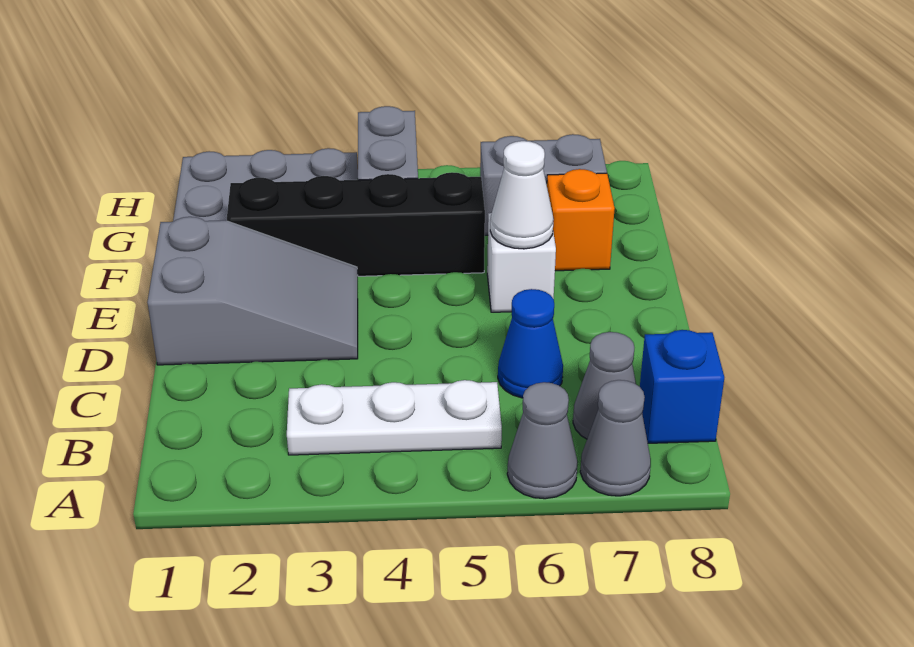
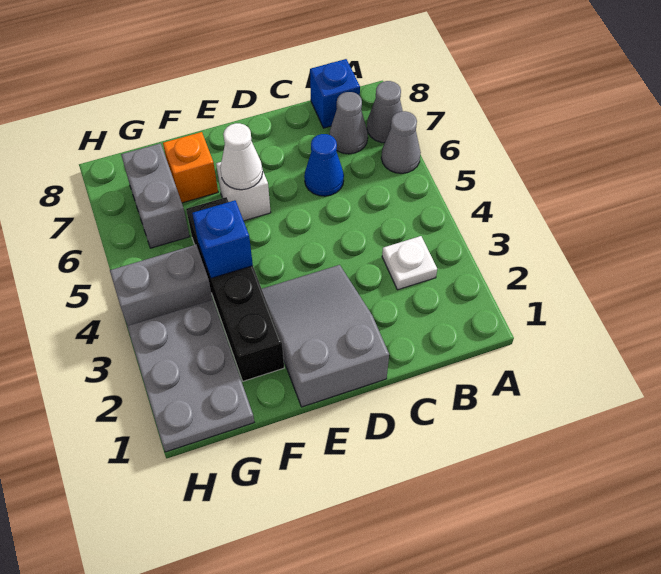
white 1x3 plate [287,380,502,455] -> white 1x1 plate [382,236,437,290]
none -> blue 1x1 brick [192,200,253,278]

